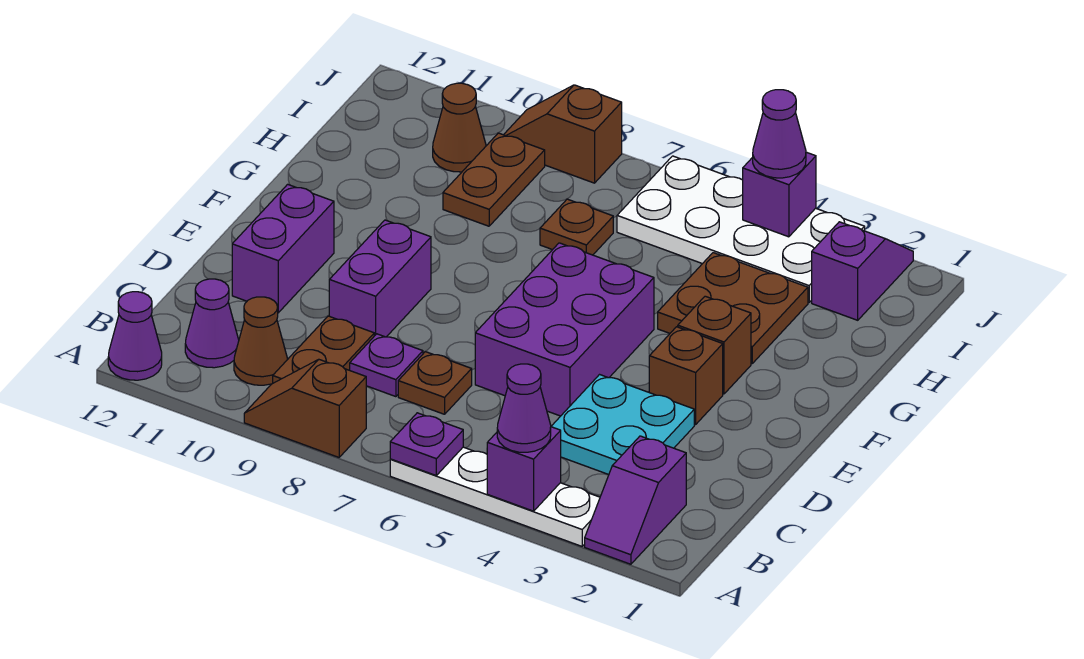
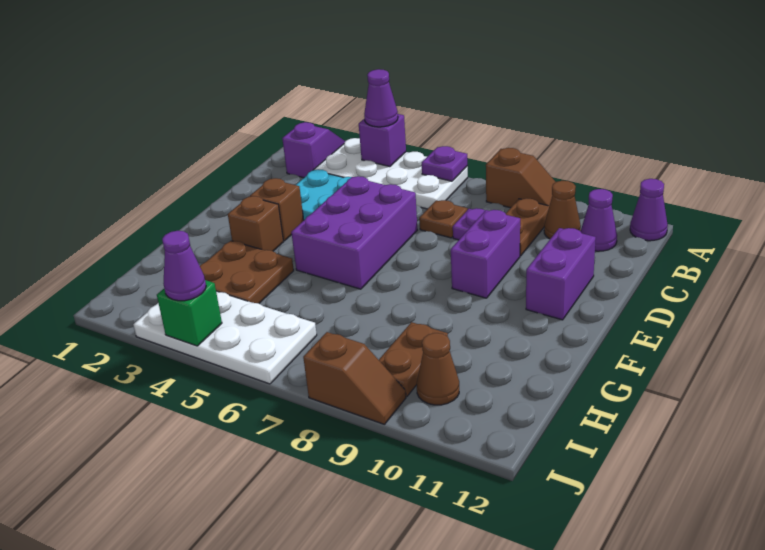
white 1x4 plate [390,447,600,546] -> white 2x4 plate [314,138,468,209]
brown 1x1 plate [540,199,613,255] -> none
purple 1x2 slope [812,222,913,320] -> none
purple 1x1 brick [743,152,816,237] -> green 1x1 brick [157,280,222,346]

